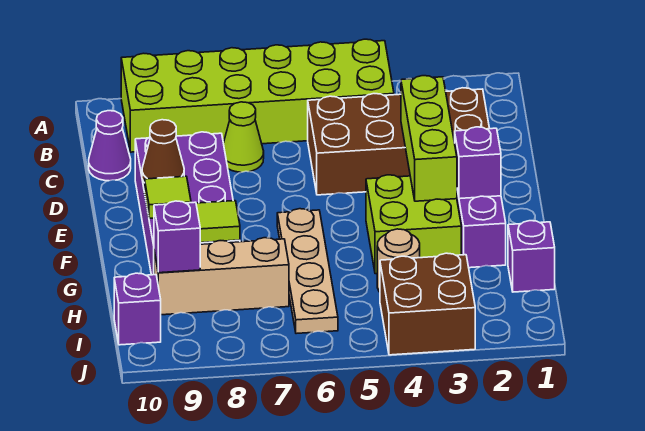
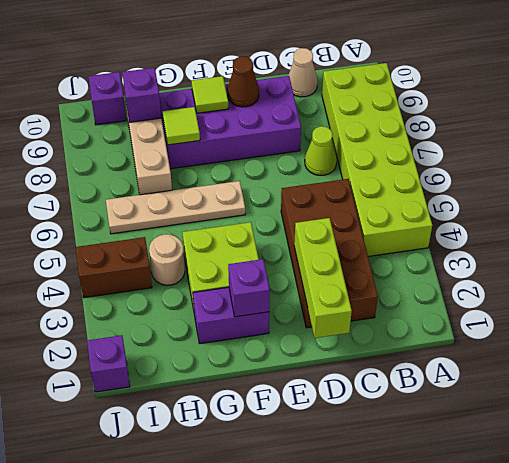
purple 1x1 cone [89,111,131,181] -> tan 1x1 cone [288,48,318,97]
lime 1x3 brick [401,76,457,201] -> lime 1x3 brick turned to [294,218,352,338]
purple 1x1 brick [508,221,555,292] -> purple 1x1 brick moved to [87,335,130,392]
brown 2x2 brick [380,253,475,355] -> brown 1x2 brick [76,237,152,298]

